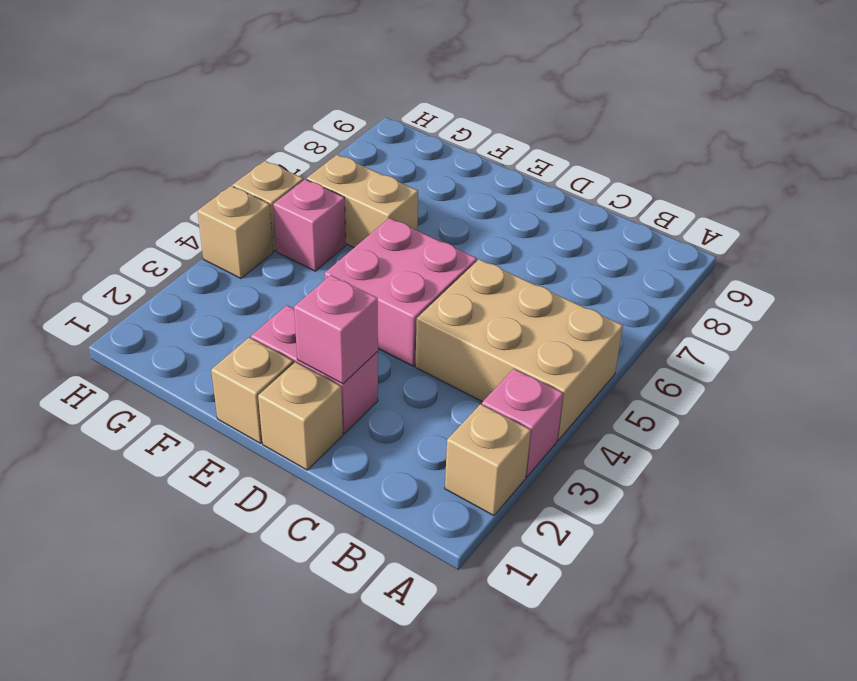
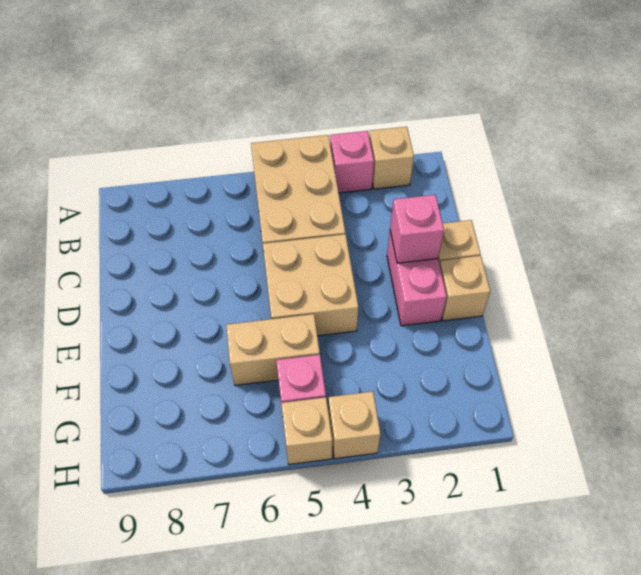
pink 2x2 brick [324,218,477,366] -> tan 2x2 brick [263,234,358,336]
tan 1x2 brick [307,155,418,248] -> tan 1x2 brick turned to [226,314,320,385]

